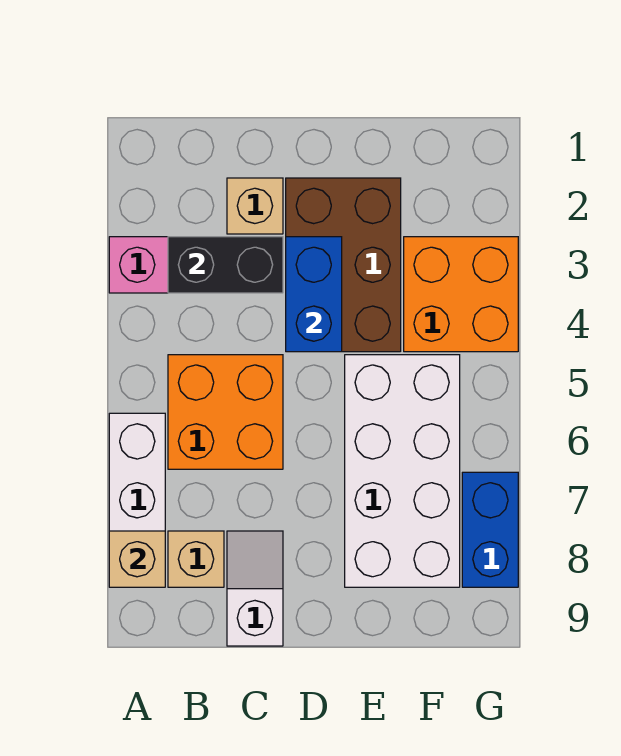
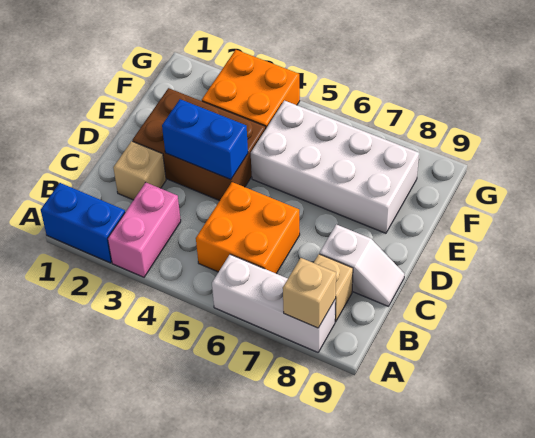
black 1x2 brick [168,237,283,293] -> none
white 1x2 slope [227,531,283,646] -> white 1x2 slope turned to [320,224,404,306]
blue 1x2 brick [462,472,518,587] -> blue 1x2 brick moved to [41,183,125,263]

